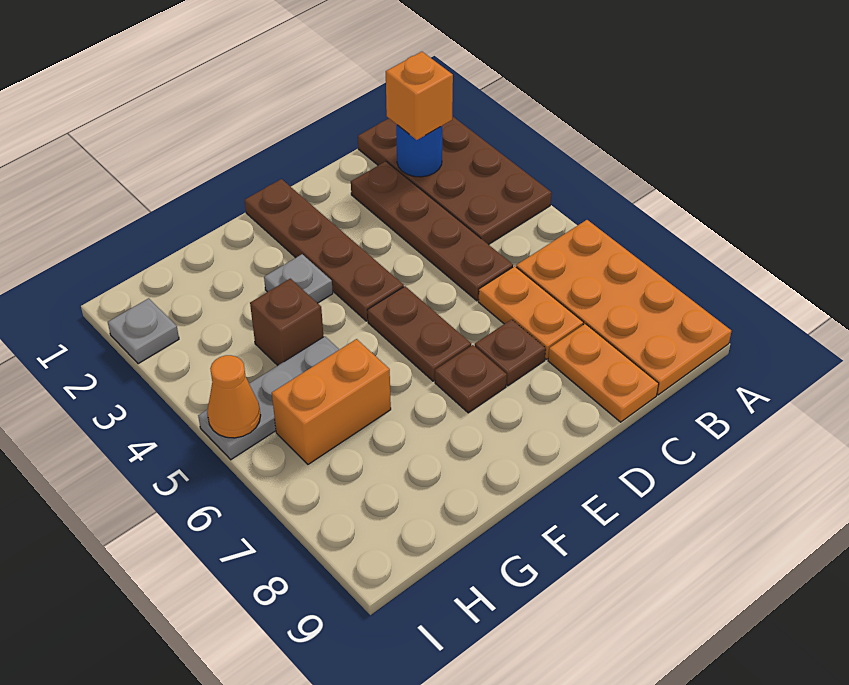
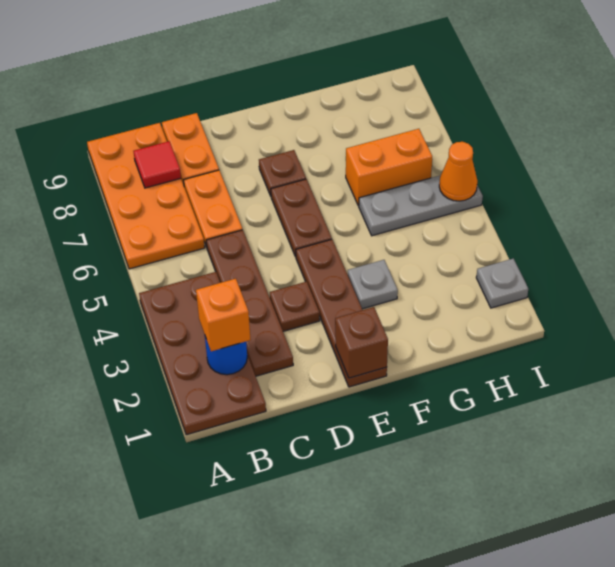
none -> red 1x1 tile [134,141,181,188]
brown 1x1 plate [475,319,546,386] -> brown 1x1 plate moved to [270,282,320,331]
brown 1x1 brick [250,279,323,365] -> brown 1x1 brick moved to [335,307,388,378]

